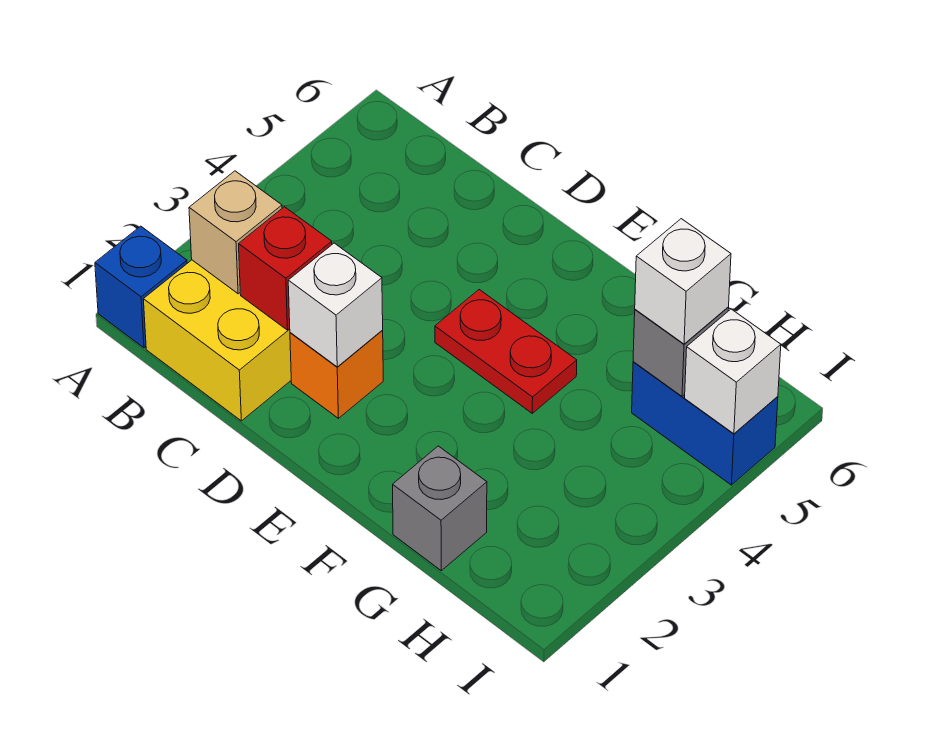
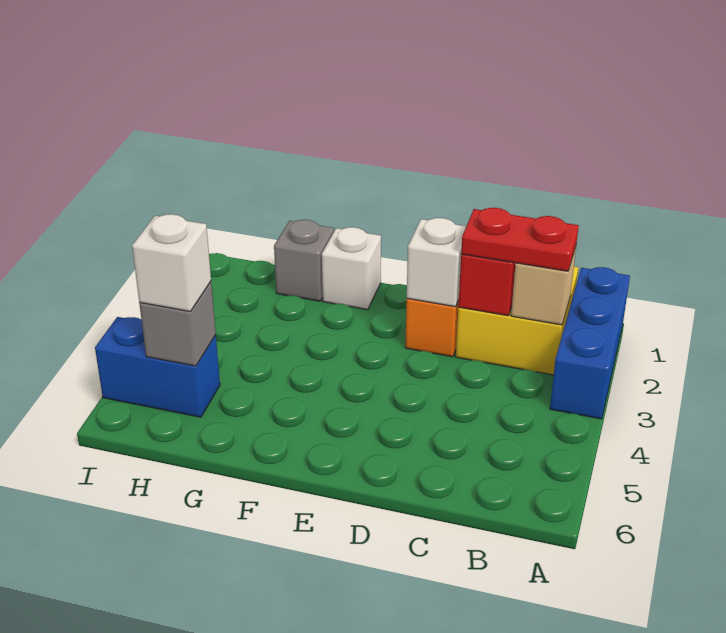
blue 1x1 brick [95,226,187,348] -> blue 1x3 brick [550,267,630,419]
red 1x2 plate [435,290,577,413] -> red 1x2 plate moved to [461,208,579,271]
white 1x1 brick [685,309,781,434] -> white 1x1 brick moved to [322,227,381,310]

